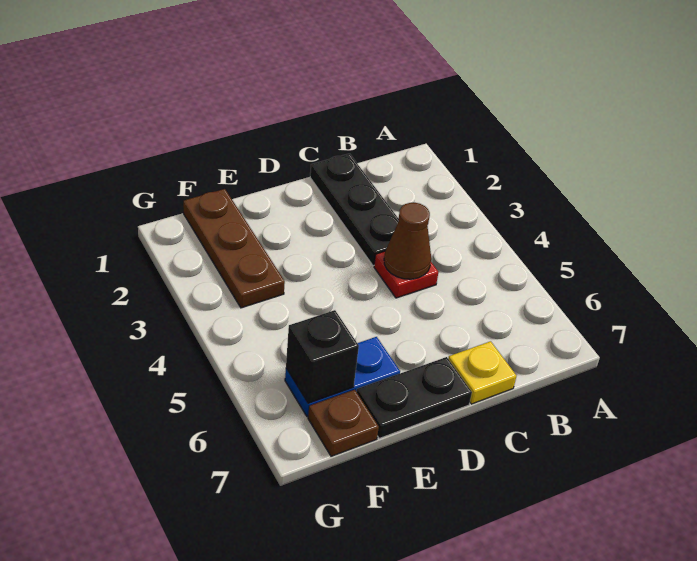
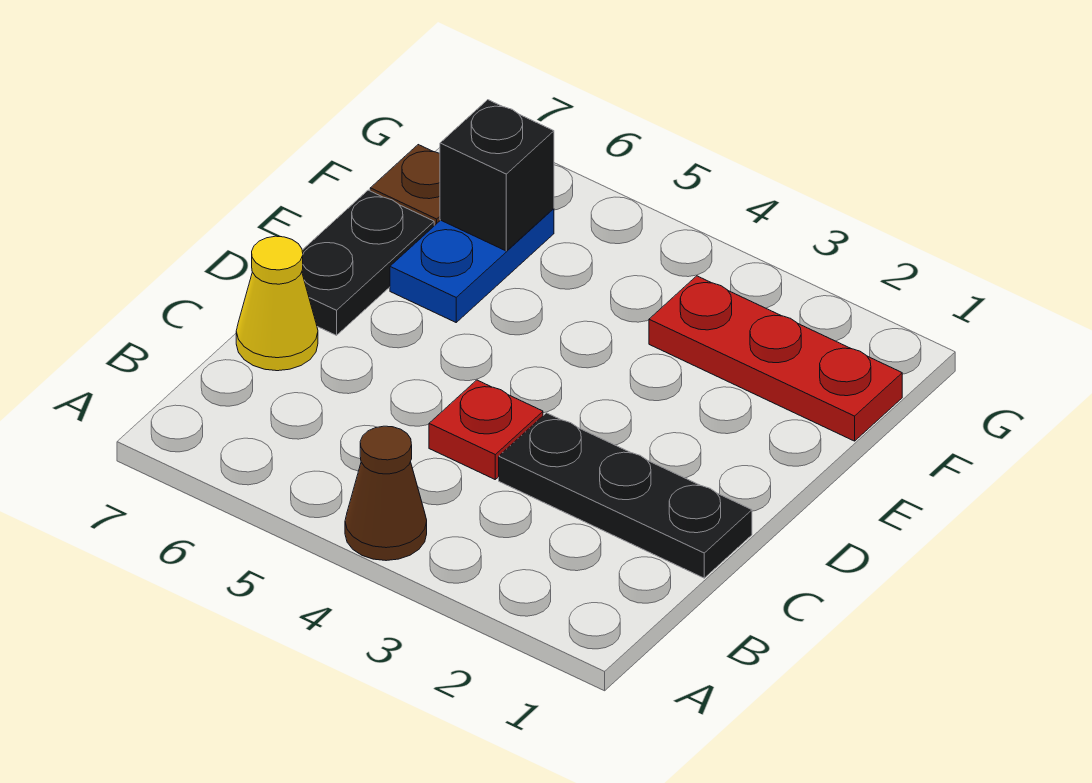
brown 1x1 cone [384,203,431,279] -> brown 1x1 cone moved to [345,426,427,561]
yellow 1x1 plate [448,341,517,404] -> yellow 1x1 cone [236,236,318,371]
brown 1x3 plate [183,189,285,308] -> red 1x3 plate [649,276,902,441]

